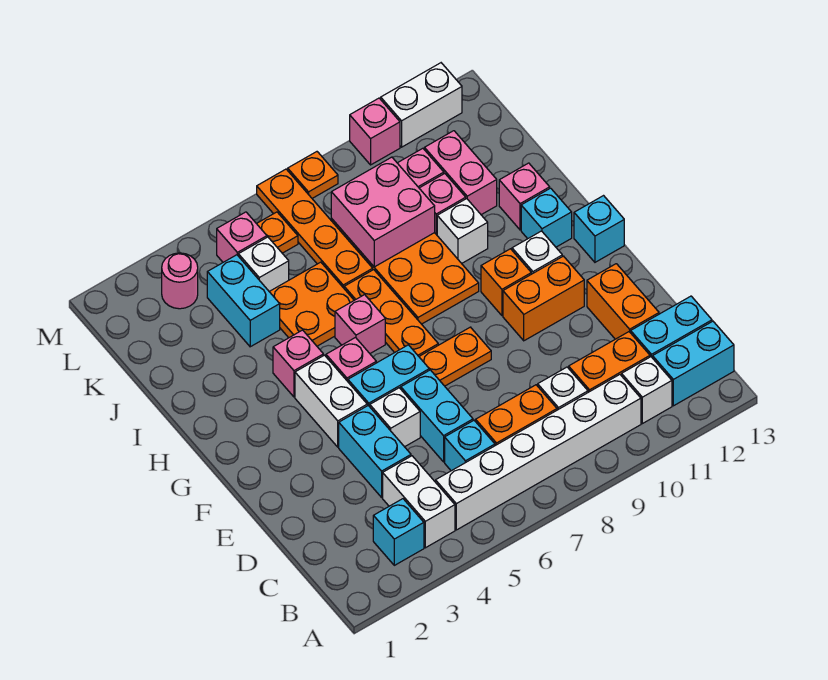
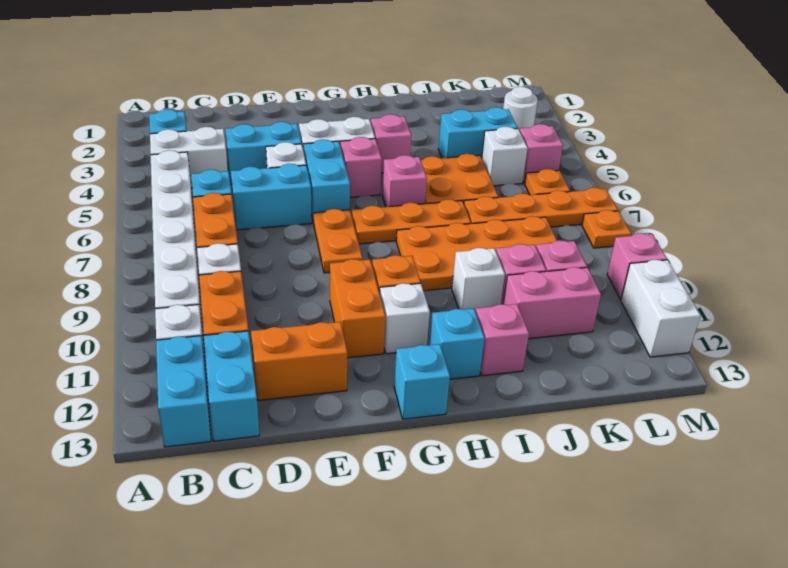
pink 2x2 brick [331,157,435,267] -> none
pink 1x1 round brick [162,253,198,309] -> white 1x1 round brick [503,87,538,130]

